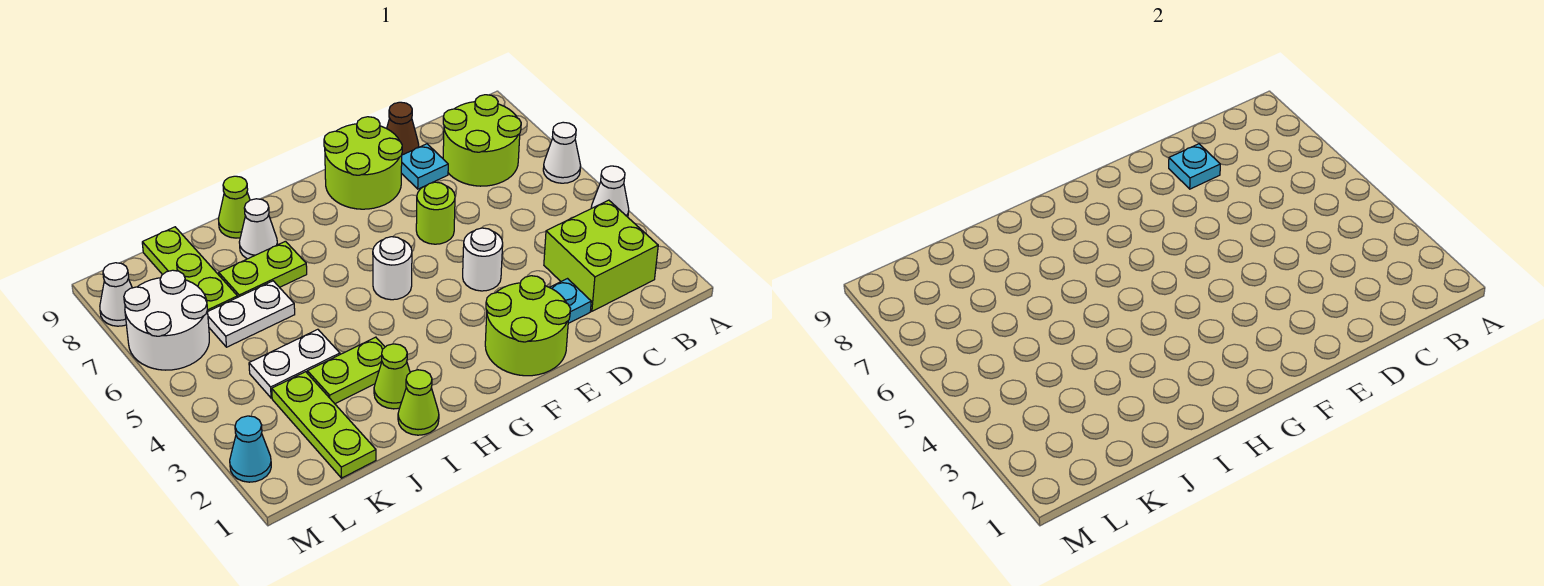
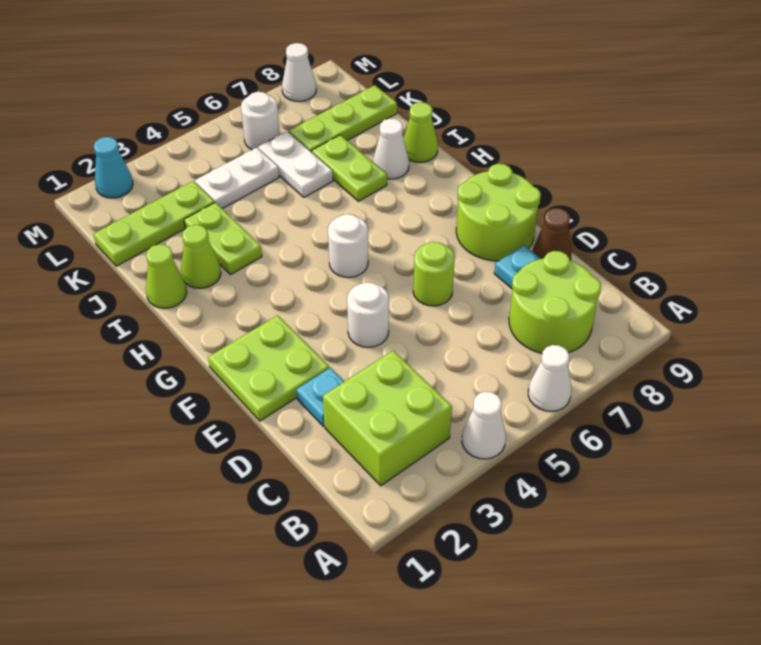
cyan 1x1 plate [1169,144,1220,189] -> none
lime 2x2 round brick [485,276,571,376] -> lime 2x2 plate [208,315,329,421]
white 1x2 plate [249,329,340,398] -> white 1x2 plate turned to [195,148,279,209]
white 2x2 round brick [124,270,209,370] -> white 1x1 round brick [241,92,280,150]

